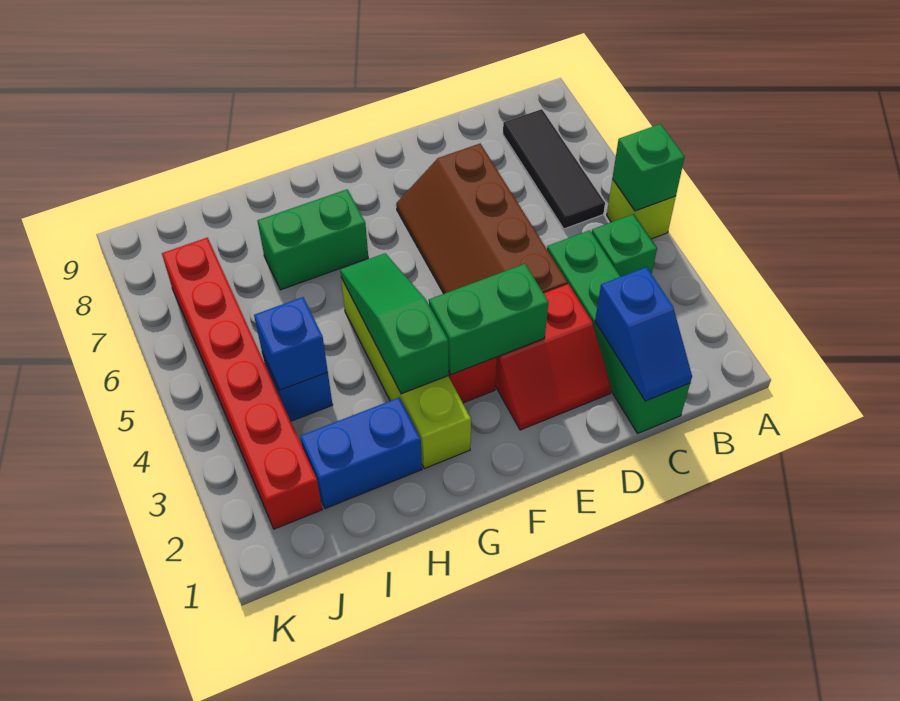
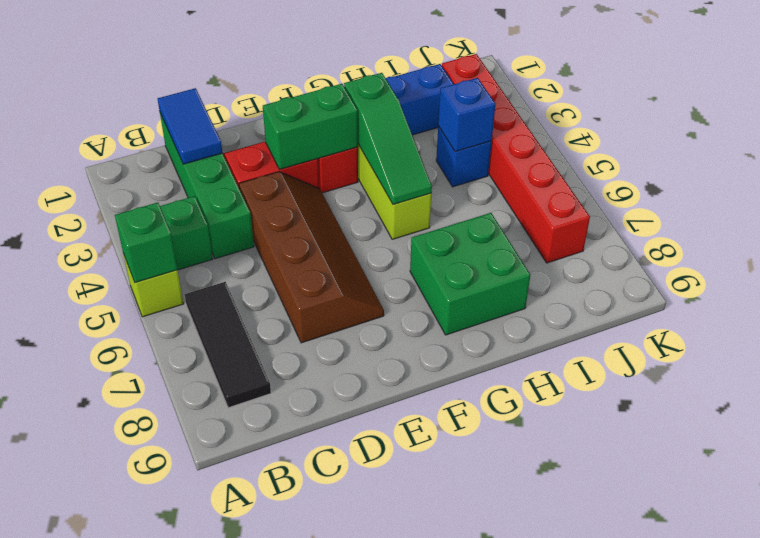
blue 1x2 slope [595,267,692,401] -> blue 1x2 tile [158,88,222,164]
green 1x2 brick [257,189,368,290] -> green 2x2 brick [410,213,530,335]

